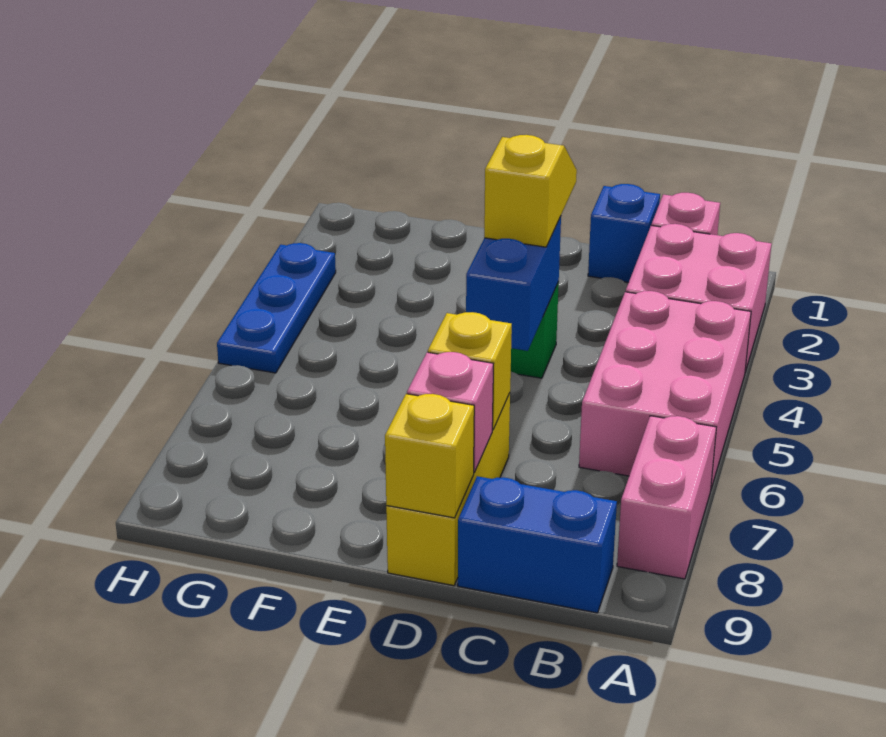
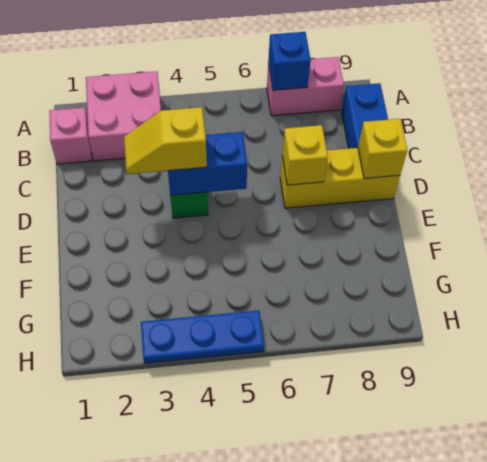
pink 2x3 brick [579,291,751,489] -> none
blue 1x1 brick [588,184,660,282] -> blue 1x1 brick moved to [268,32,311,90]
pink 1x1 brick [407,352,493,472] -> none

